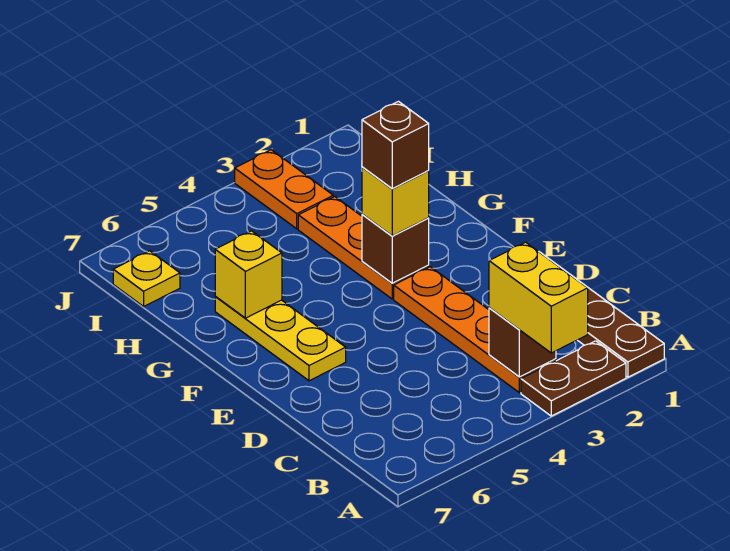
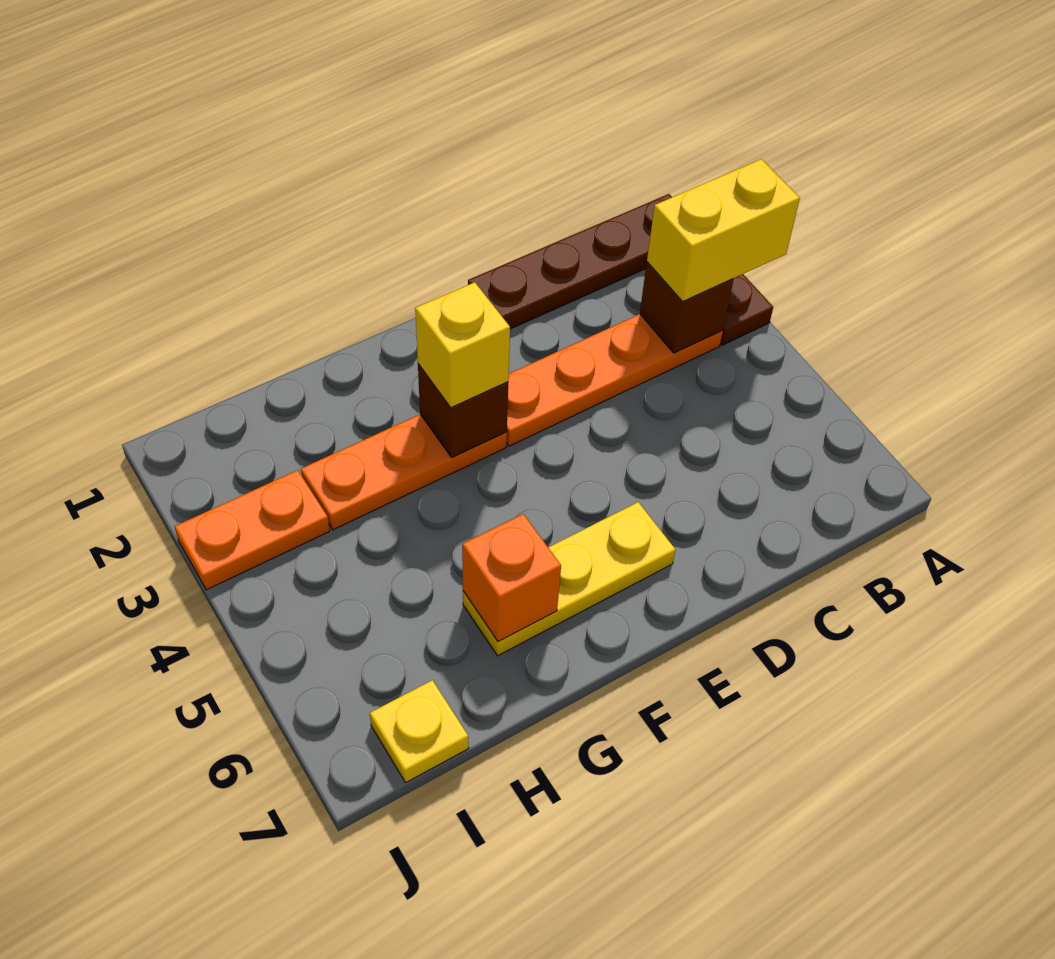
brown 1x1 brick [362,101,429,189] -> none
yellow 1x1 brick [215,231,282,318] -> orange 1x1 brick [462,514,561,641]

